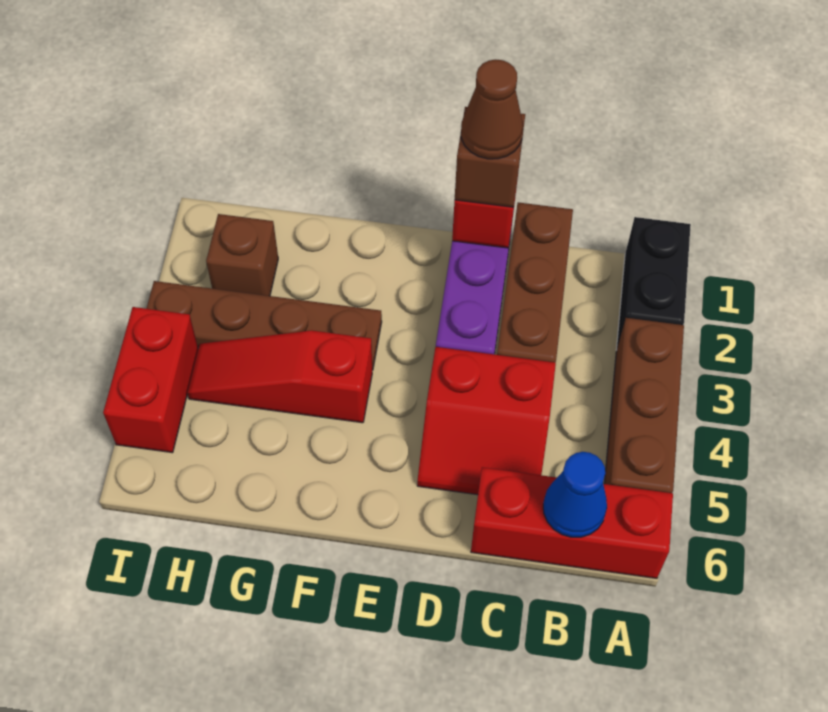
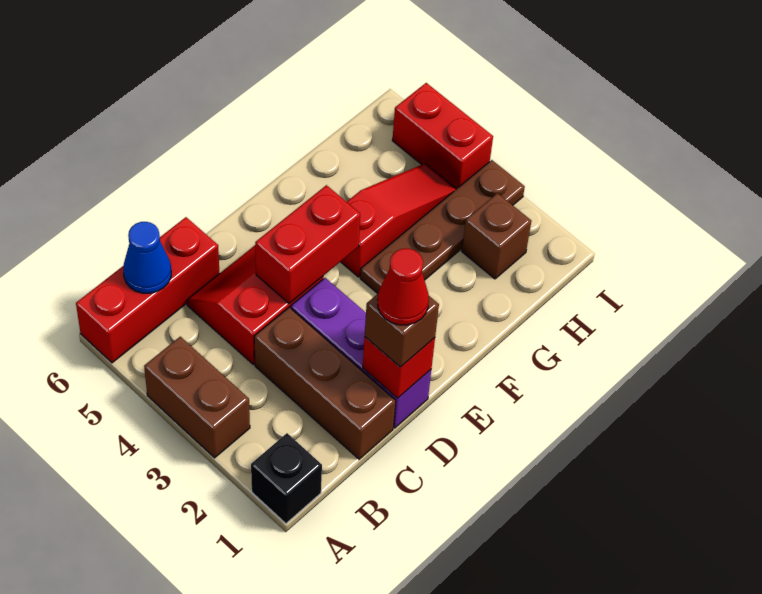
black 1x2 brick [617,217,691,348] -> black 1x1 brick [251,433,322,524]
brown 1x3 brick [604,318,684,493] -> brown 1x2 brick [144,337,250,458]
brown 1x1 cone [461,59,523,159] -> red 1x1 cone [378,248,429,325]
none -> red 1x2 brick [255,185,360,304]

